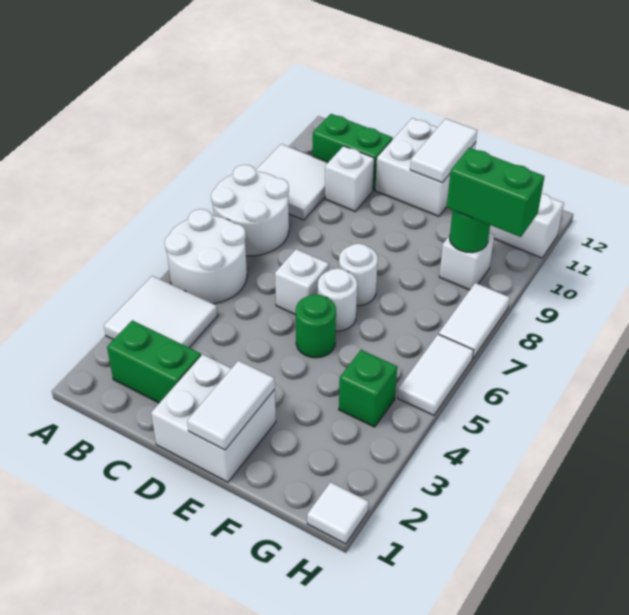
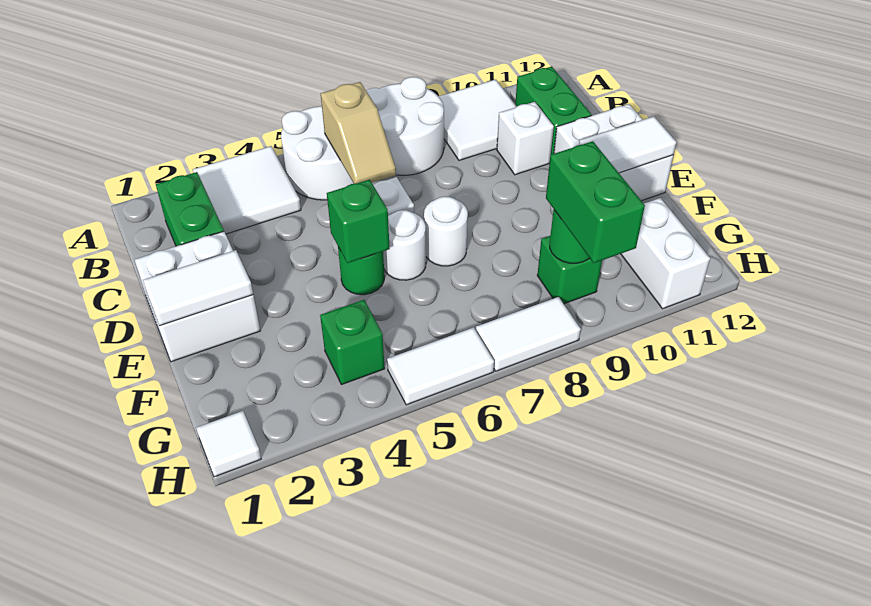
none -> tan 1x2 slope [321,82,396,184]
none -> green 1x1 brick [327,180,390,263]
white 1x1 brick [439,233,494,290] -> green 1x1 brick [537,236,602,304]

